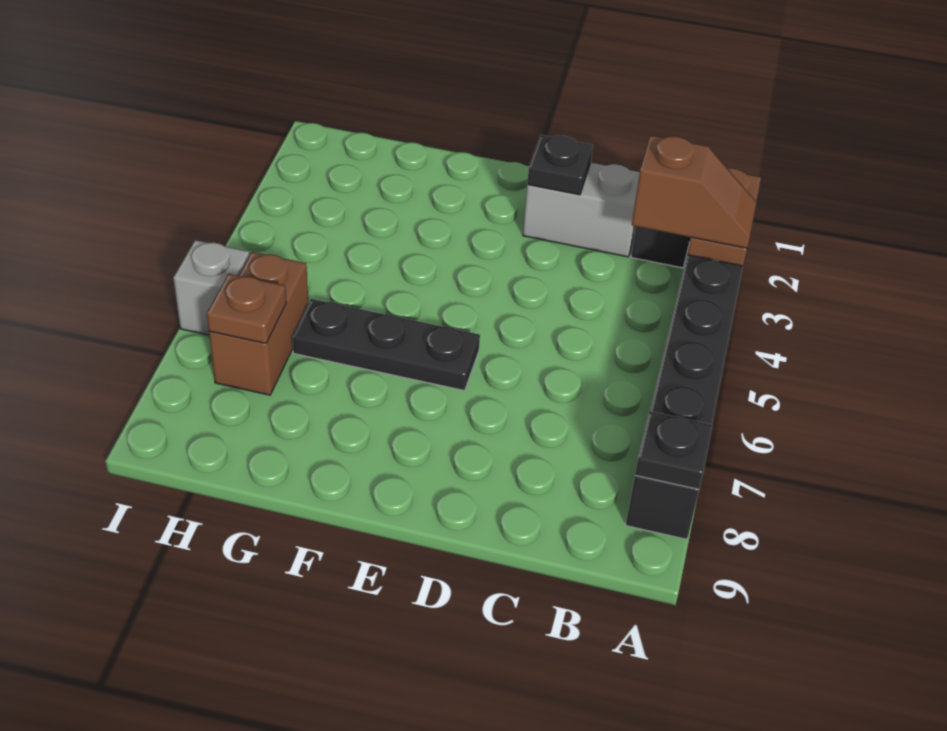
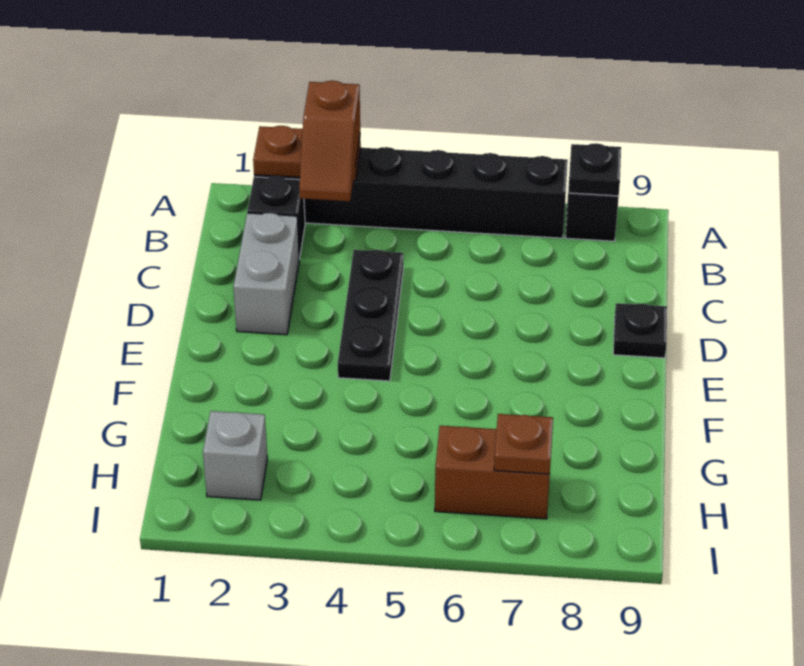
brown 1x2 slope [632,135,757,248] -> brown 1x2 slope turned to [299,81,360,201]
black 1x1 plate [527,135,593,195] -> black 1x1 plate moved to [613,303,667,358]
black 1x3 plate [292,299,480,391] -> black 1x3 plate moved to [338,250,403,381]
grey 1x1 brick [173,240,249,335] -> grey 1x1 brick moved to [203,411,267,500]

